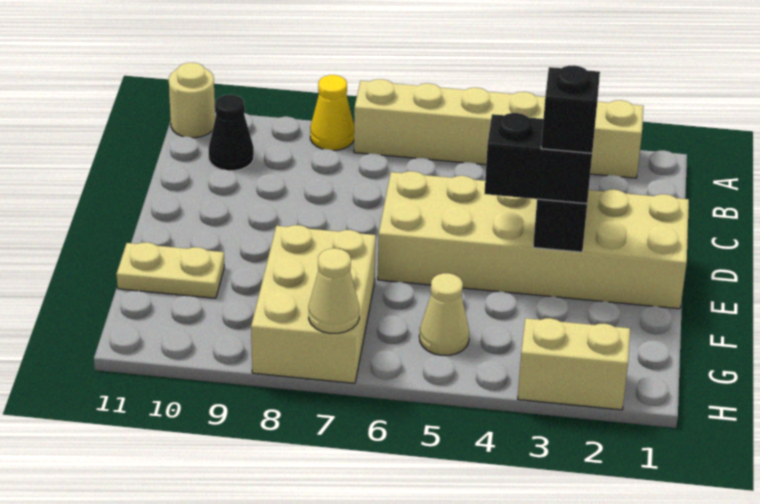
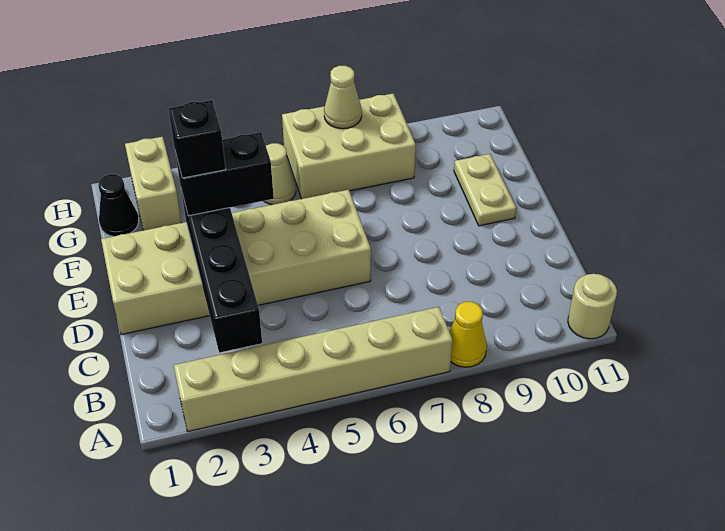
black 1x1 cone [209,95,254,171] -> black 1x1 cone moved to [98,174,139,236]
tan 2x3 brick [251,225,376,383] -> tan 2x3 brick turned to [282,93,416,199]
tan 1x2 plate [117,242,224,298] -> tan 1x2 plate turned to [454,154,516,226]
tan 1x2 brick [518,318,630,410] -> tan 1x2 brick turned to [125,137,182,230]

